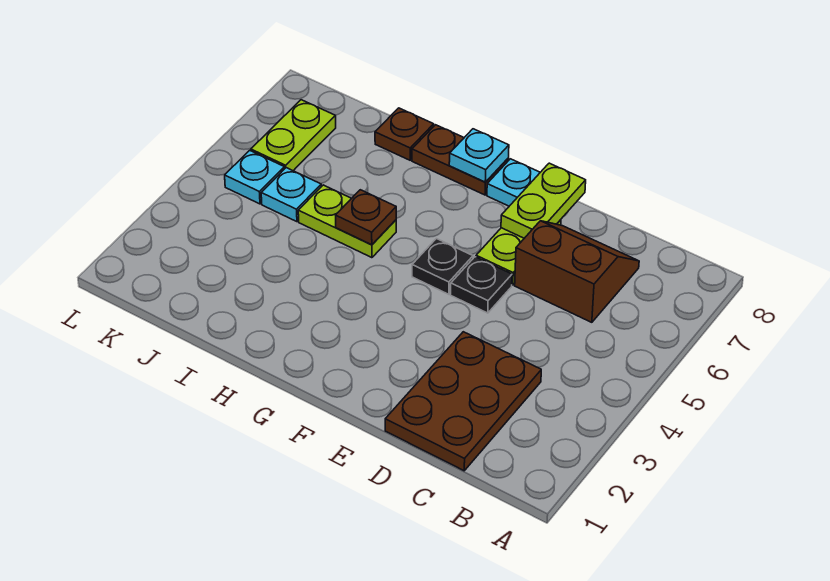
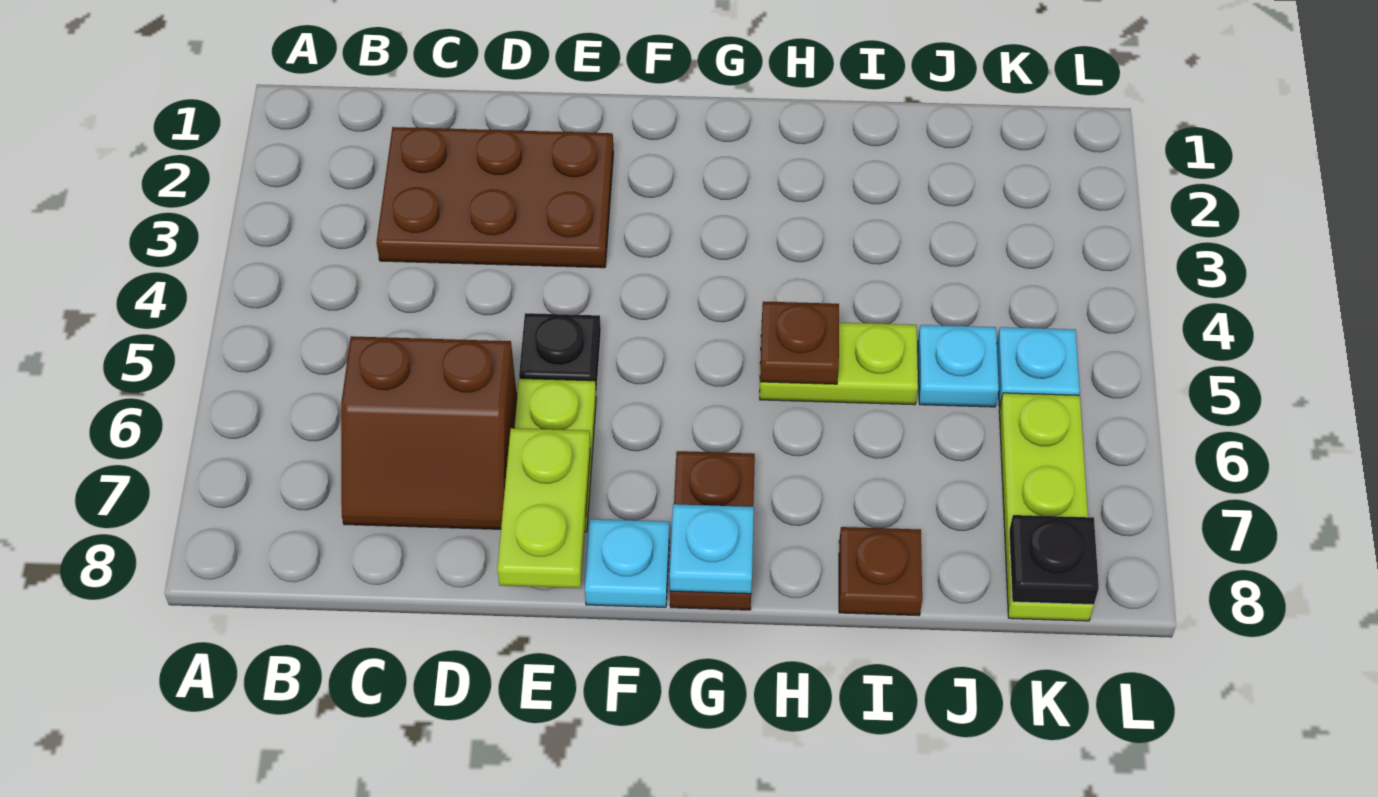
brown 2x3 plate [385,332,541,471] -> brown 2x3 plate turned to [376,127,614,268]
black 1x1 plate [412,239,473,294] -> black 1x1 plate moved to [1009,515,1099,605]
brown 1x2 plate [412,125,509,195] -> brown 1x2 plate turned to [670,451,755,610]
lime 1x2 plate [251,100,336,171] -> lime 1x3 plate [999,393,1094,621]

